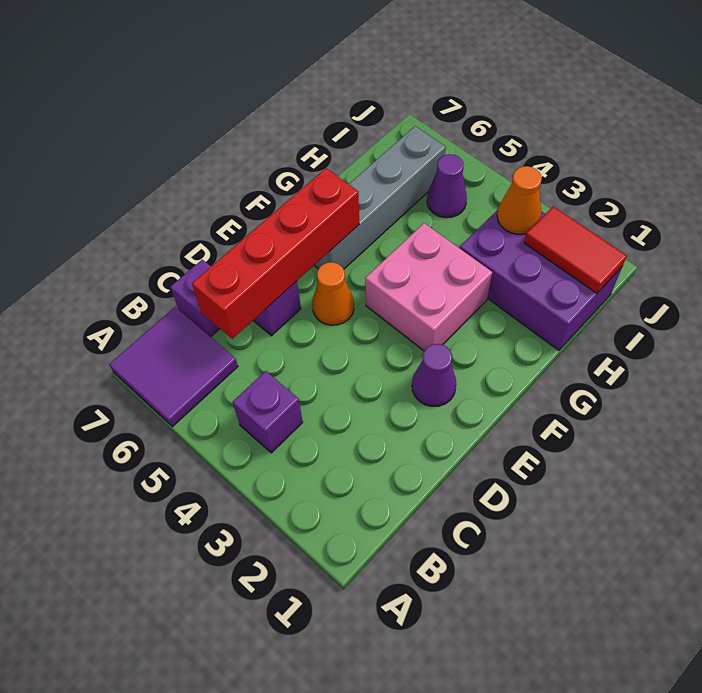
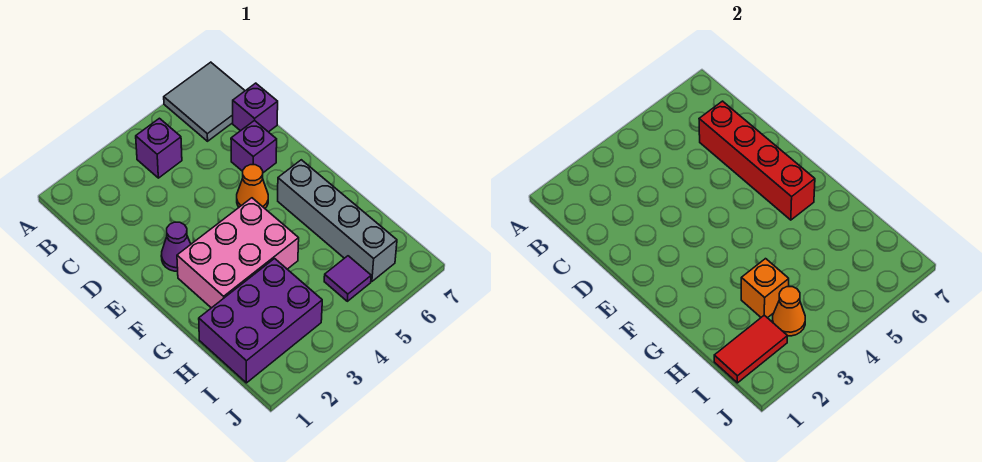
purple 2x2 tile [109,307,238,427] -> grey 2x2 tile [164,62,245,141]
pink 2x2 brick [365,223,492,351] -> pink 2x3 brick [177,198,299,308]
none -> orange 1x1 brick [741,259,789,318]
purple 1x1 cone [427,154,467,218] -> purple 1x1 tile [324,256,371,301]

